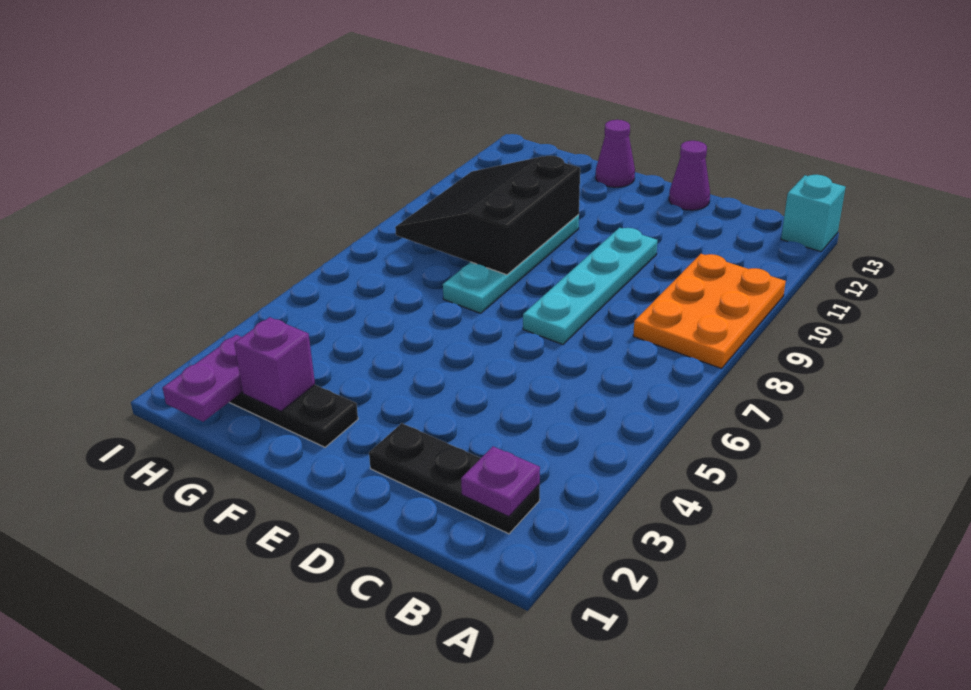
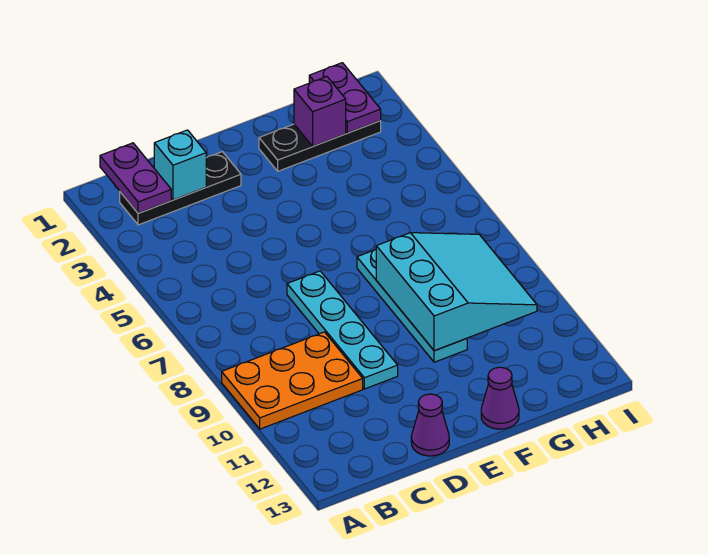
orange 2x3 plate [633,254,786,369] -> orange 2x3 plate turned to [222,332,363,429]
cyan 1x1 brick [781,175,845,252] -> cyan 1x1 brick moved to [154,130,206,200]
purple 1x1 plate [461,446,540,517] -> purple 1x2 plate [100,143,171,213]
black 3x3 slope [395,156,580,275] -> cyan 3x3 slope [376,233,537,351]

